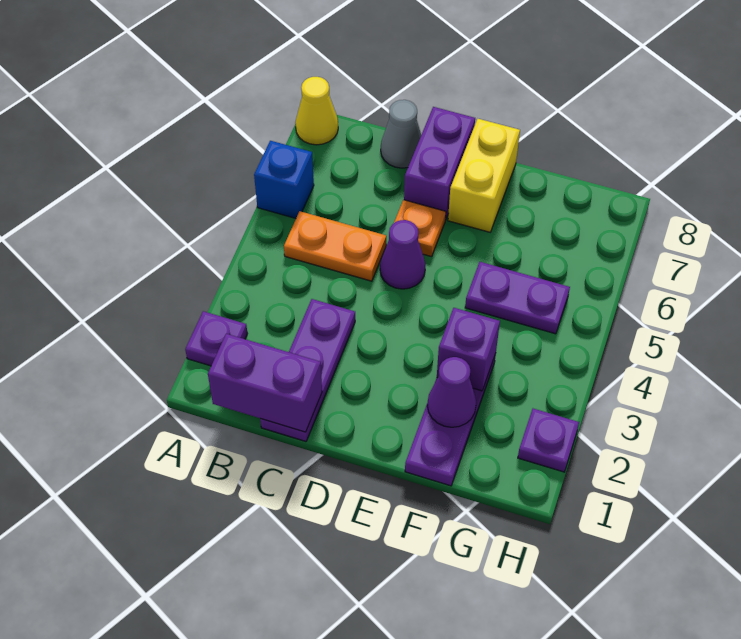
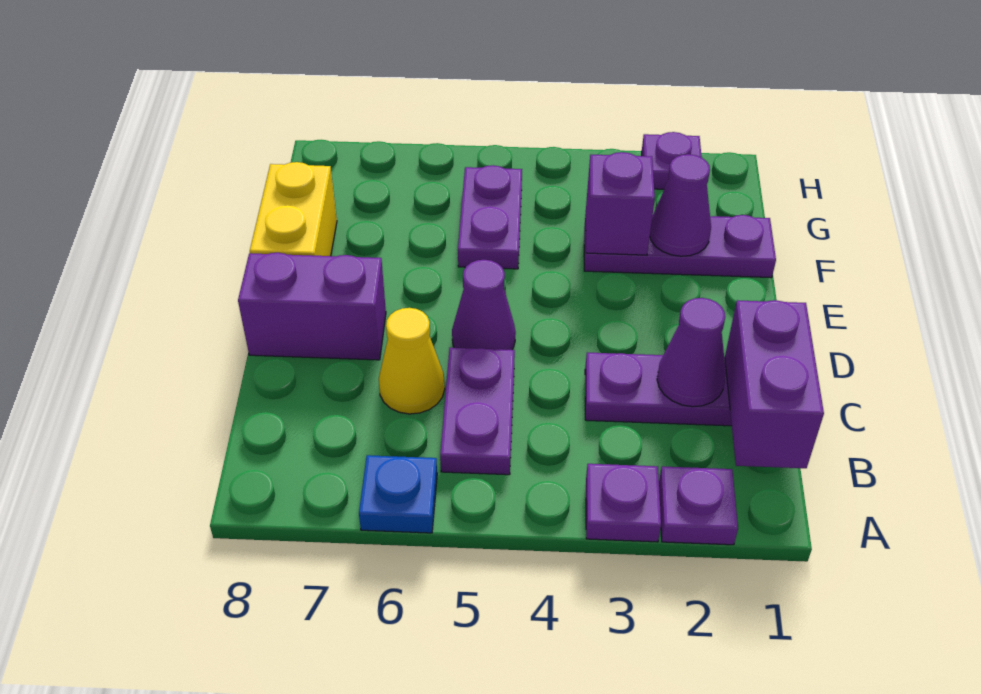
none -> purple 1x1 plate [586,464,661,542]
blue 1x1 brick [254,141,314,218] -> blue 1x1 plate [359,455,437,533]
yellow 1x1 cone [295,77,338,145] -> yellow 1x1 cone moved to [379,308,445,414]
orange 1x2 plate [284,211,386,281] -> purple 1x2 plate [440,348,515,475]
none -> purple 1x1 cone [657,298,726,407]
grey 1x1 cone [381,100,421,168] -> none
orange 1x1 plate [394,200,446,257] -> none
yellow 1x2 brick [448,119,520,232] -> yellow 1x2 brick turned to [250,162,337,256]

